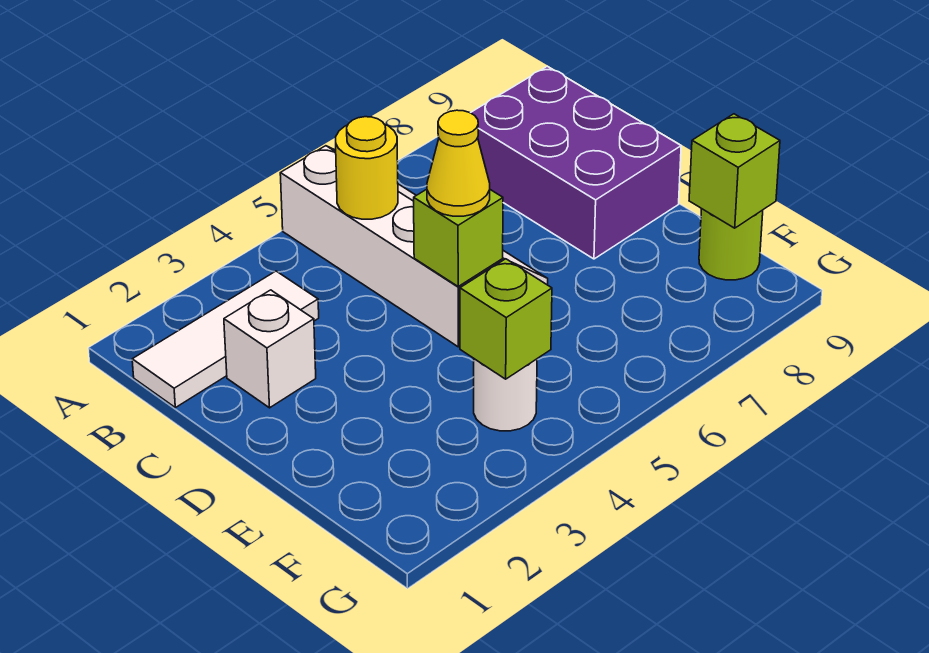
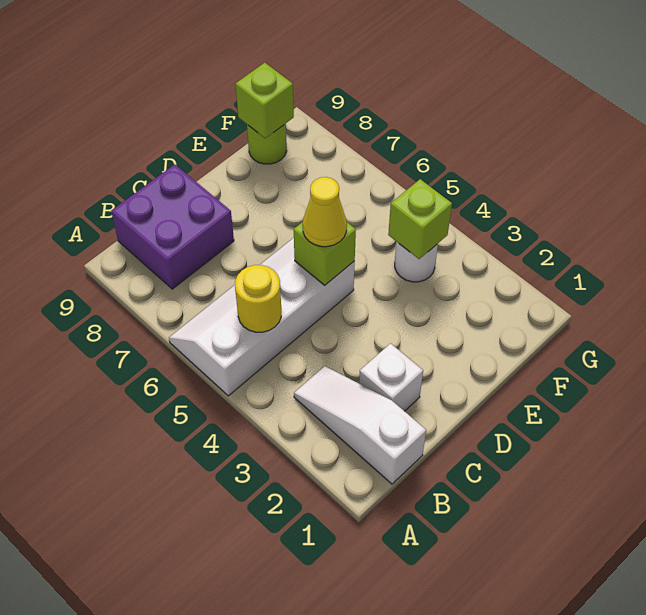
white 1x3 tile [132,271,319,408] -> white 1x3 slope [294,366,426,484]
purple 2x3 brick [471,66,681,259] -> purple 2x2 brick [111,164,234,289]

